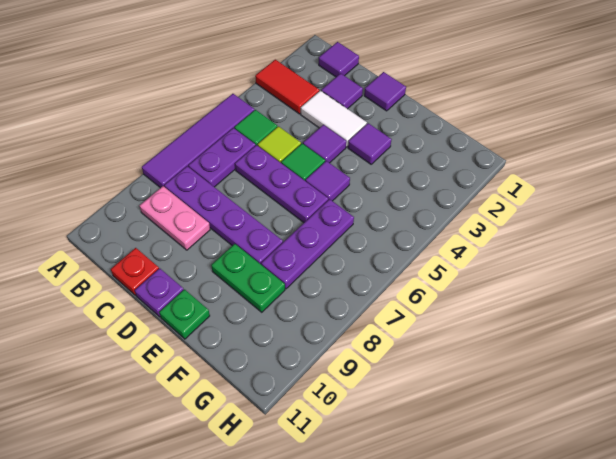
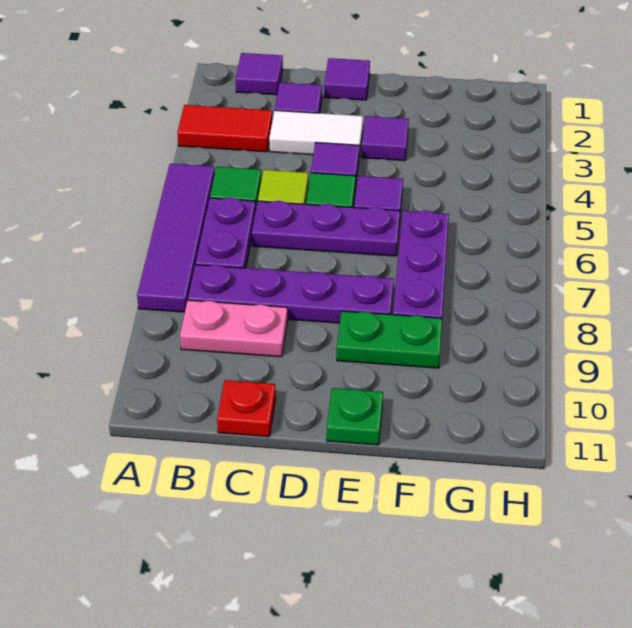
purple 1x1 plate [135,268,184,317] -> none

